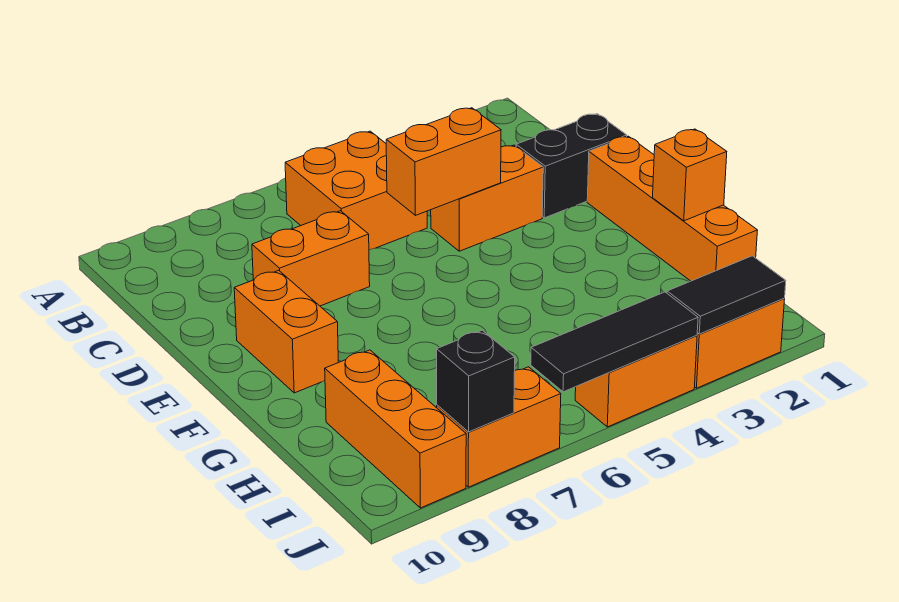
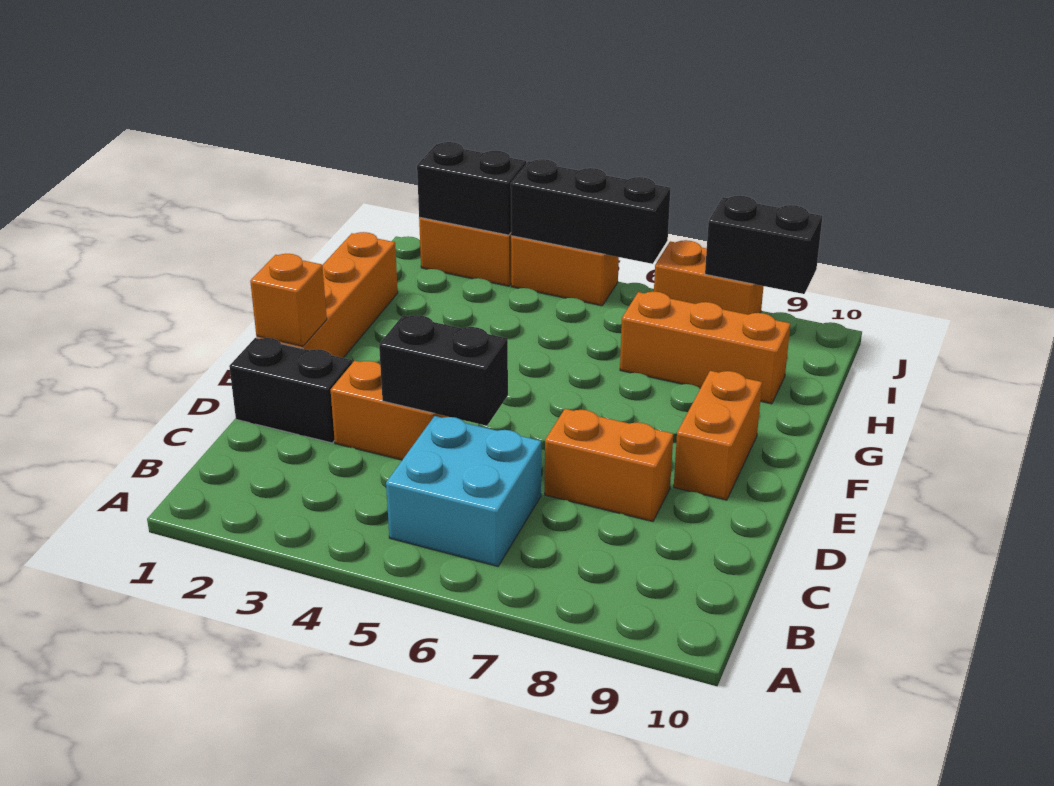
orange 2x2 brick [285,131,427,250] -> cyan 2x2 brick [386,416,541,566]
orange 1x2 brick [386,108,501,215] -> black 1x2 brick [379,315,508,426]
orange 1x1 brick [653,129,727,221] -> orange 1x1 brick moved to [250,254,327,346]
orange 1x3 brick [325,350,466,508] -> orange 1x3 brick turned to [620,292,790,404]
black 1x2 tile [667,256,786,334] -> black 1x2 brick [417,142,526,235]
black 1x3 tile [531,292,698,392] -> black 1x3 brick [511,159,671,264]
black 1x1 brick [437,330,515,432] -> black 1x2 brick [705,196,822,294]

